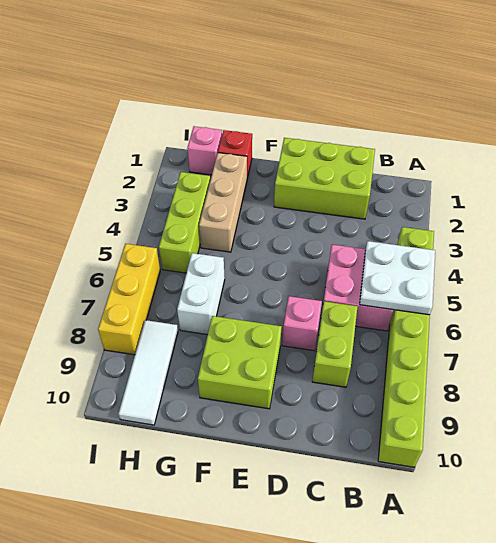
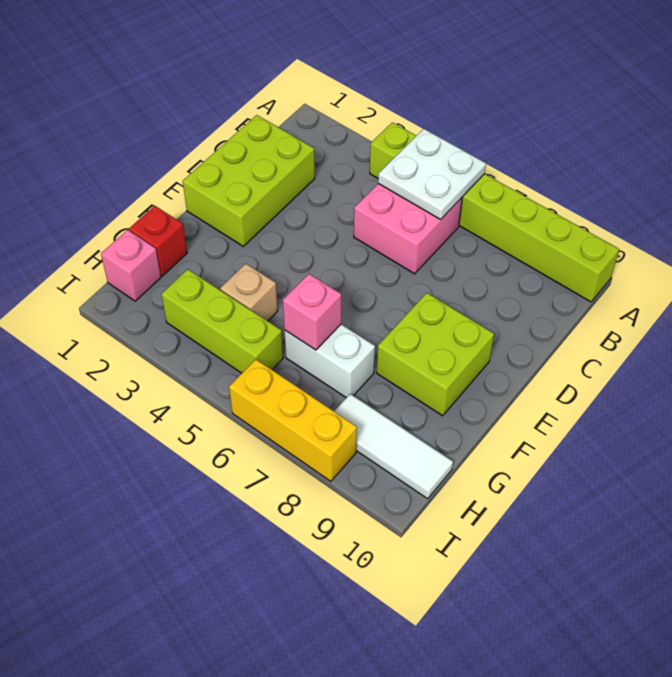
lime 1x2 brick [312,301,358,387] -> none
pink 1x1 brick [282,296,322,351] -> pink 1x1 brick moved to [283,274,341,350]
tan 1x3 brick [199,153,247,252] -> tan 1x1 brick [220,264,278,321]

